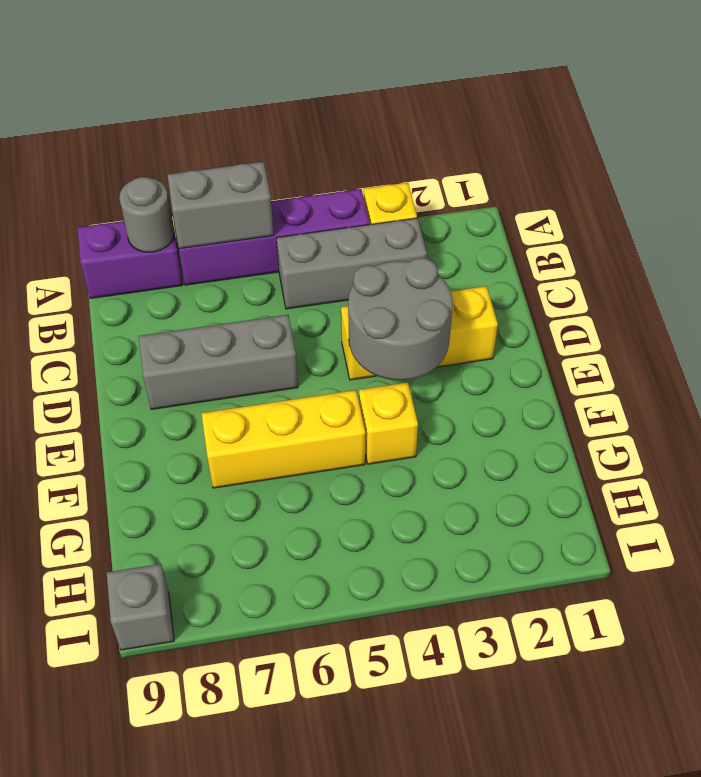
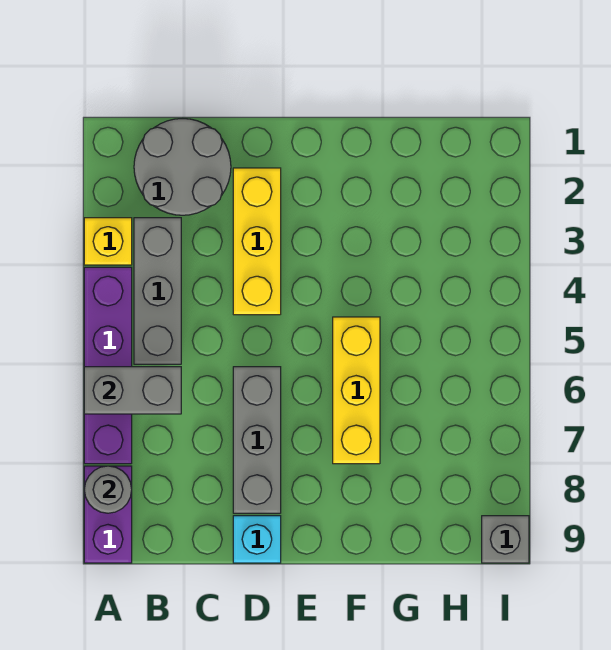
grey 1x2 brick [168,162,274,249] -> grey 1x2 brick turned to [84,367,181,414]
grey 2x2 round brick [348,258,453,380] -> grey 2x2 round brick moved to [134,119,231,215]
none -> cyan 1x1 brick [233,516,281,563]
yellow 1x1 brick [359,382,418,464] -> none

